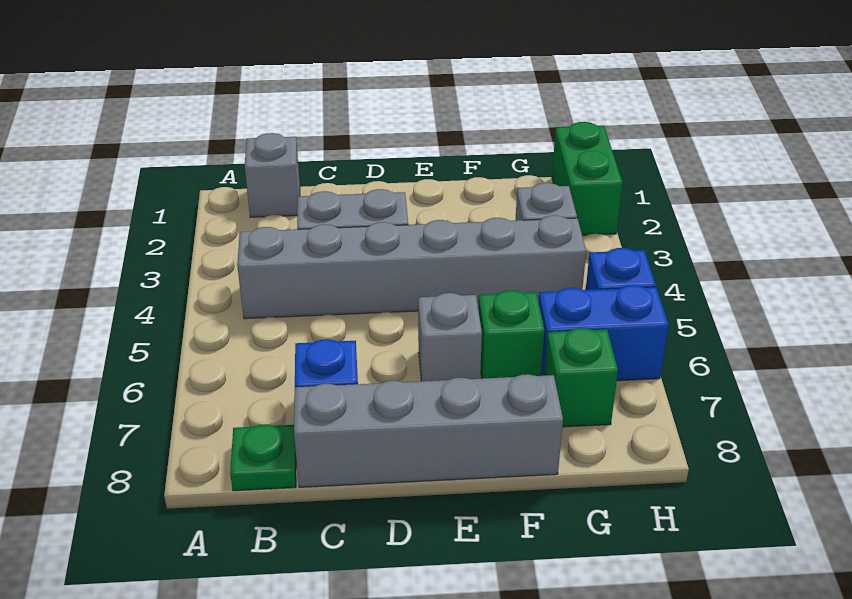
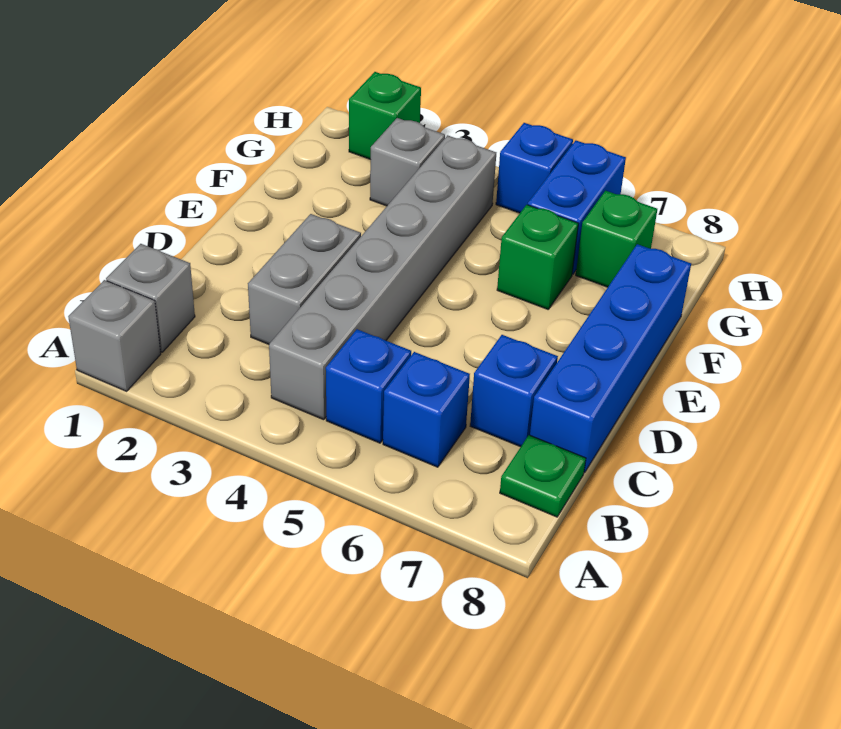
none -> blue 1x1 brick [326,329,411,443]
none -> blue 1x1 brick [383,352,470,467]
grey 1x4 brick [294,374,563,487] -> blue 1x4 brick [530,244,691,473]
grey 1x1 brick [418,293,482,381] -> grey 1x1 brick moved to [68,280,161,391]
green 1x2 brick [552,122,622,235] -> green 1x1 brick [349,72,421,160]

